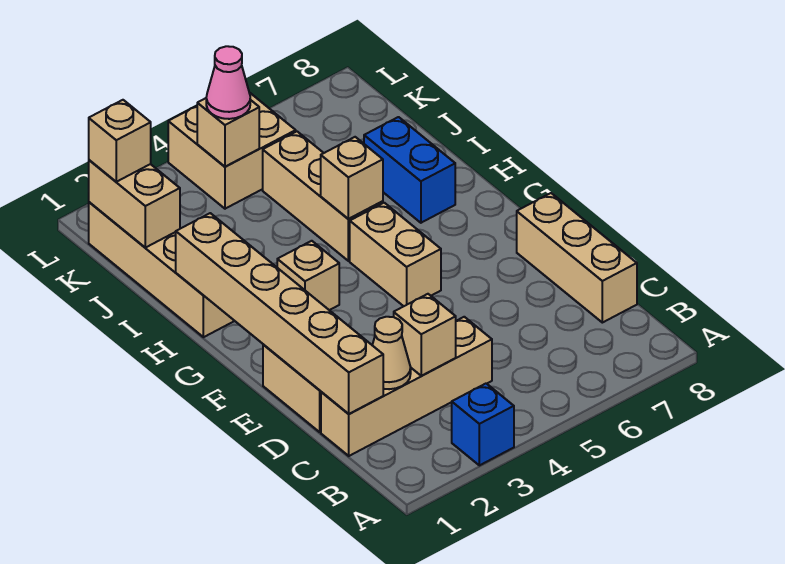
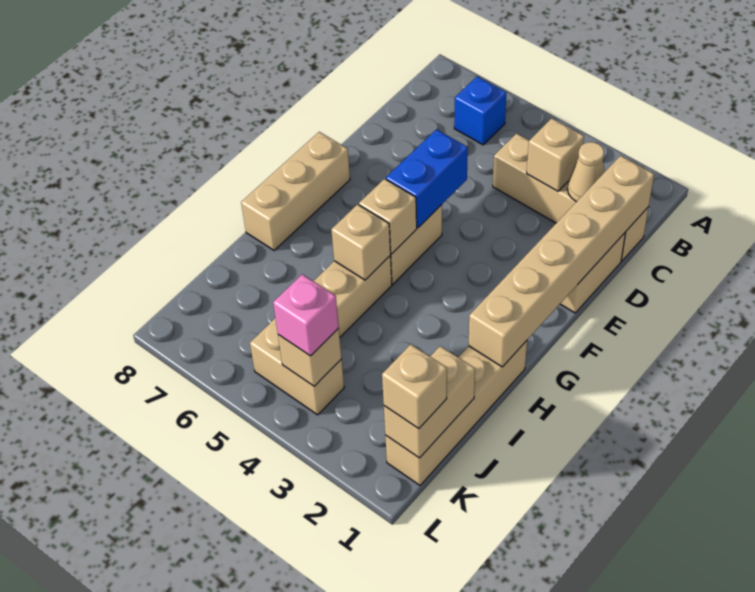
blue 1x1 brick [452,383,514,465] -> blue 1x1 brick moved to [454,77,506,145]
tan 1x3 brick [517,193,637,323] -> tan 1x3 brick moved to [241,132,350,250]
tan 1x1 brick [277,241,339,310] -> tan 1x1 brick moved to [359,179,417,254]
blue 1x2 brick [364,117,455,223] -> blue 1x2 brick moved to [386,129,468,228]
tan 2x2 brick [168,92,296,209] -> tan 1x2 brick [250,318,344,415]
pink 1x1 cone [206,46,250,119] -> pink 1x1 brick [273,274,339,356]

